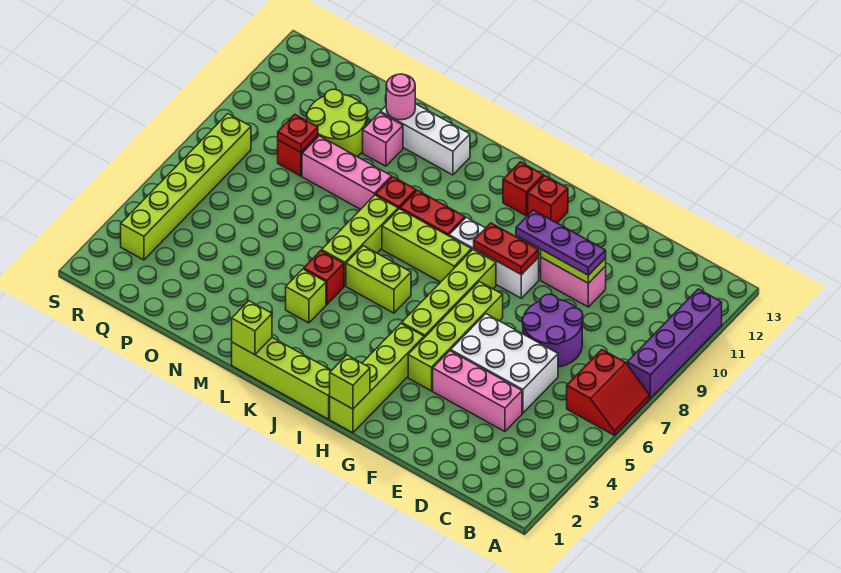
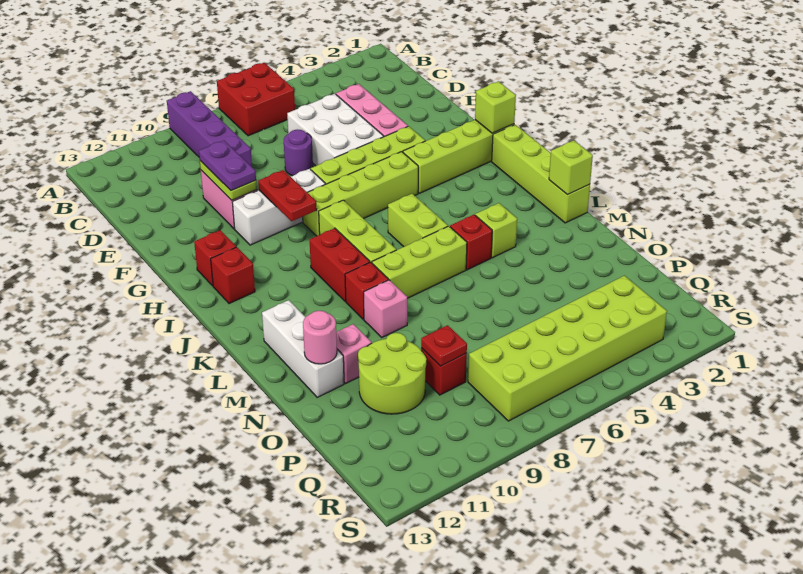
red 2x2 slope [567,350,650,435] -> red 2x2 brick [217,63,295,136]
purple 1x4 brick [627,289,722,398] -> purple 1x4 brick turned to [167,91,252,167]
purple 2x2 round brick [522,294,583,367] -> purple 1x1 round brick [284,130,313,176]
purple 1x3 plate [516,210,606,275] -> purple 1x2 plate [199,141,256,191]
white 1x3 brick [449,217,539,298] -> white 1x3 brick turned to [232,169,325,245]
pink 1x3 brick [302,136,392,209] -> pink 1x1 brick [364,280,407,337]
lime 1x6 brick [121,114,251,260] -> lime 2x6 brick [468,276,667,421]

